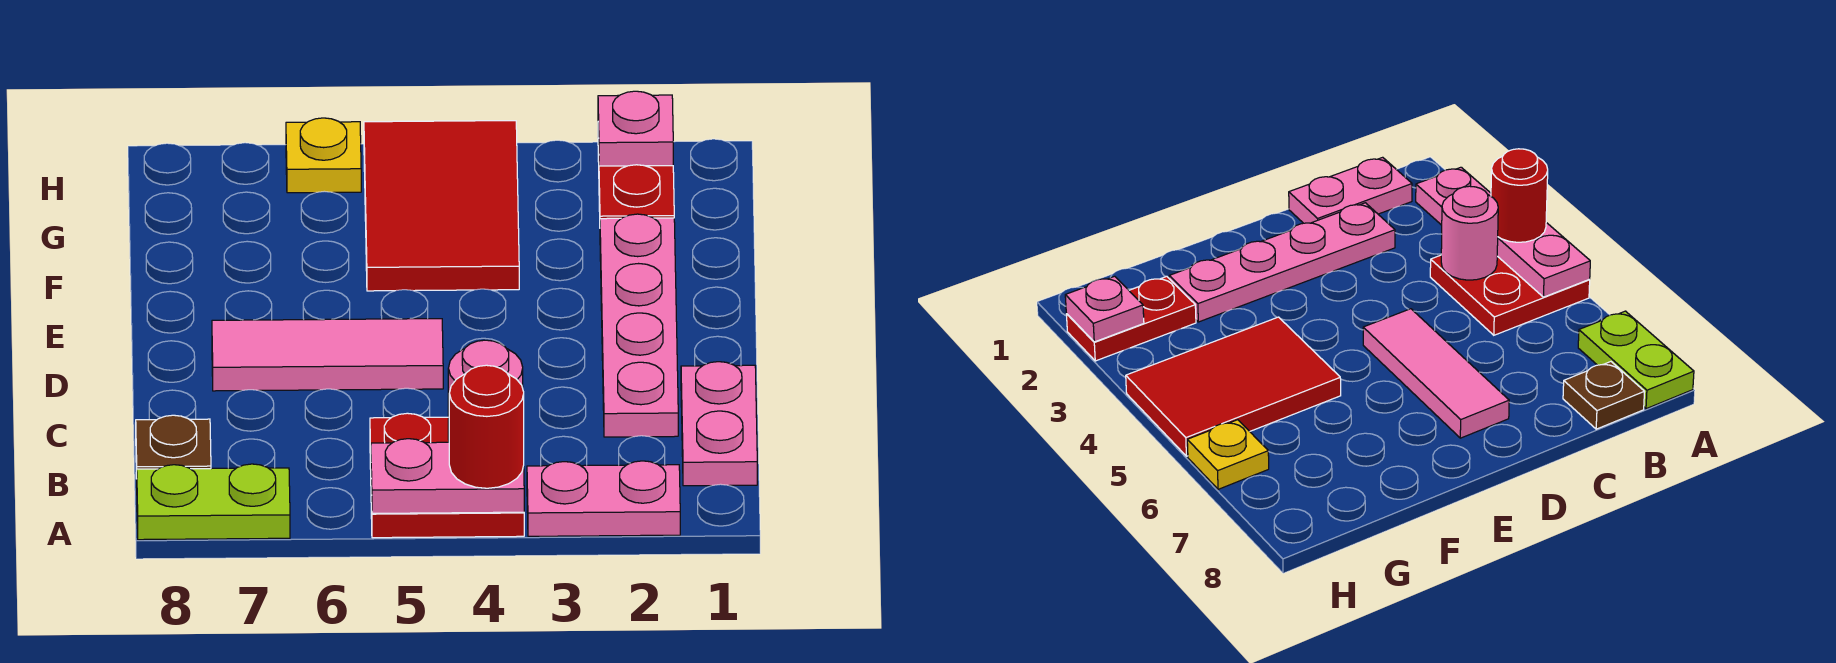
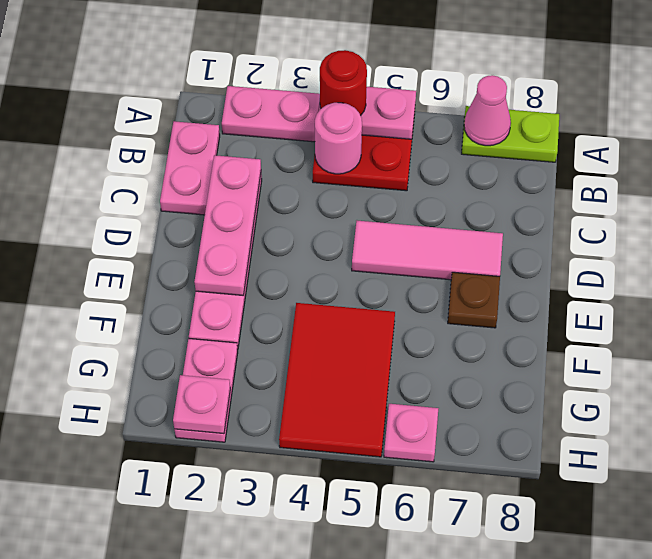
none -> pink 1x1 cone [464,75,511,146]
brown 1x1 plate [136,415,211,479] -> brown 1x1 plate moved to [448,272,500,328]
none -> pink 1x3 plate [194,155,261,296]
red 1x2 plate [598,138,674,219] -> pink 1x2 plate [174,339,238,442]
yellow 1x1 plate [286,118,361,193] -> pink 1x1 plate [384,404,438,462]

